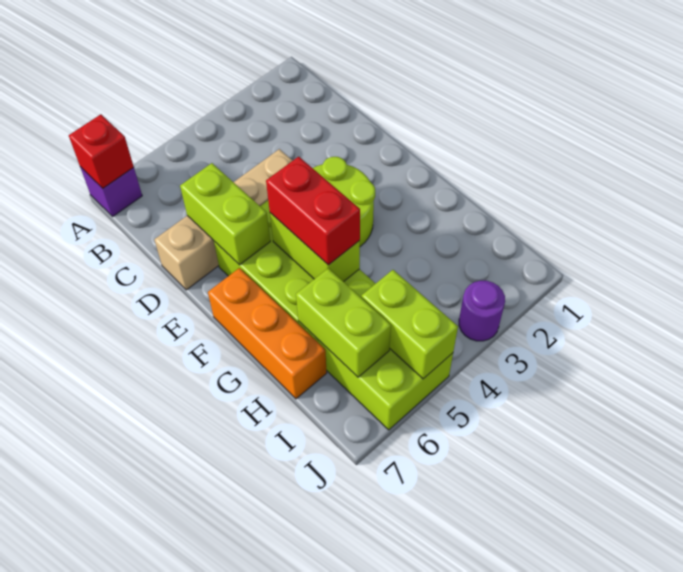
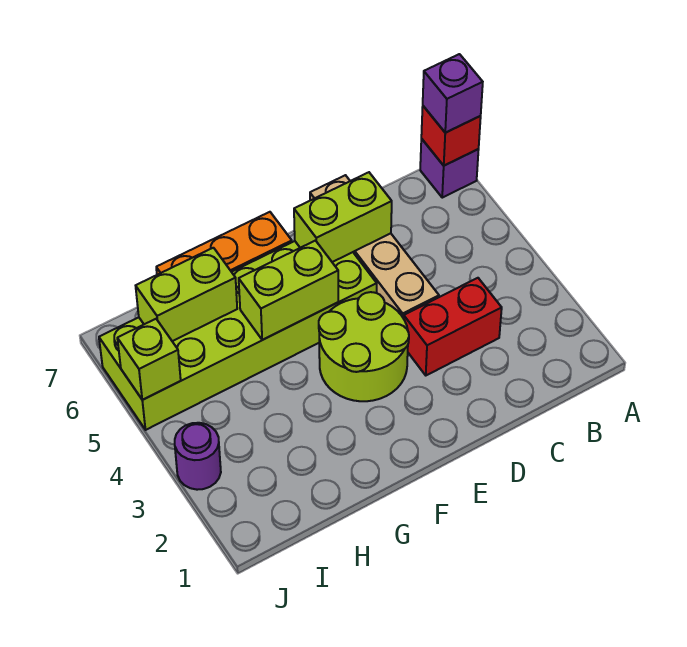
none -> purple 1x1 brick [423,54,483,133]
red 1x2 brick [266,157,360,265] -> red 1x2 brick moved to [404,278,502,375]
lime 1x2 brick [361,270,458,379] -> lime 1x1 brick [117,319,181,400]

